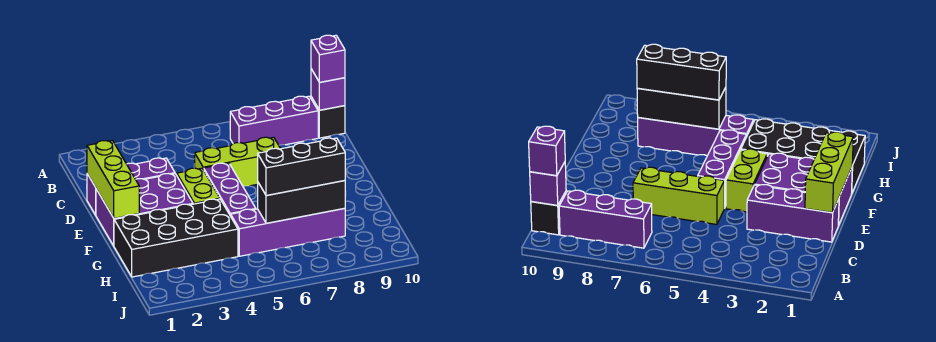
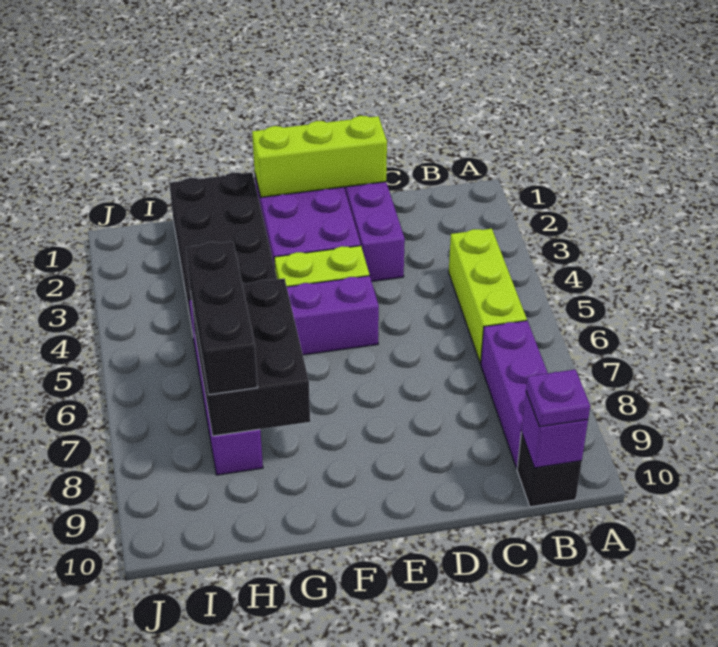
purple 1x1 brick [311,35,345,82] -> purple 1x1 plate [526,369,590,427]
lime 1x3 brick [194,137,280,187] -> lime 1x3 brick moved to [449,229,527,364]
black 1x3 brick [258,181,345,223] -> black 2x3 brick [191,279,310,436]

